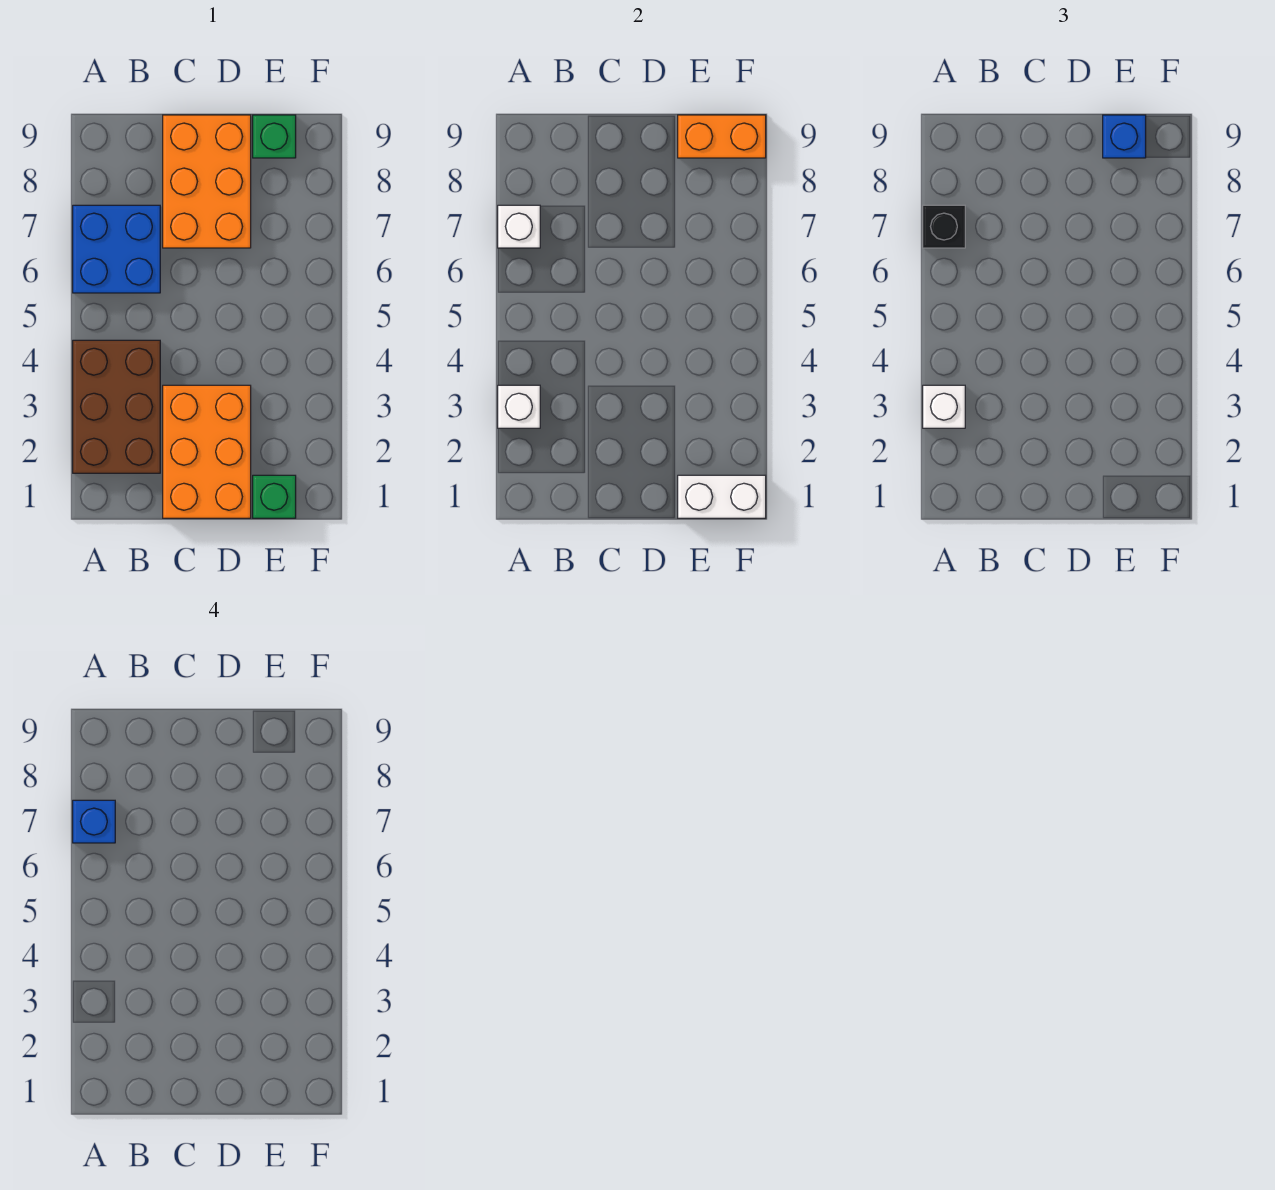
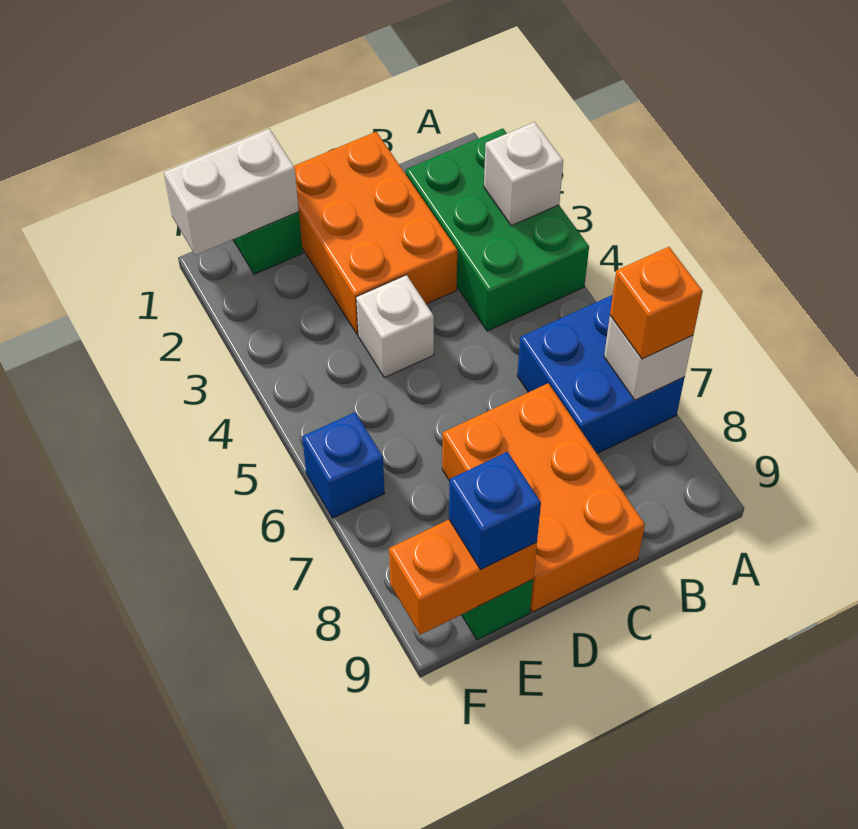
brown 2x3 brick [73,340,160,473] -> green 2x3 brick [406,128,589,331]
white 1x1 brick [923,385,965,428] -> white 1x1 brick moved to [356,275,434,378]
black 1x1 brick [923,205,965,248] -> orange 1x1 brick [610,247,703,359]
blue 1x1 brick [73,800,115,843] -> blue 1x1 brick moved to [302,412,385,518]

